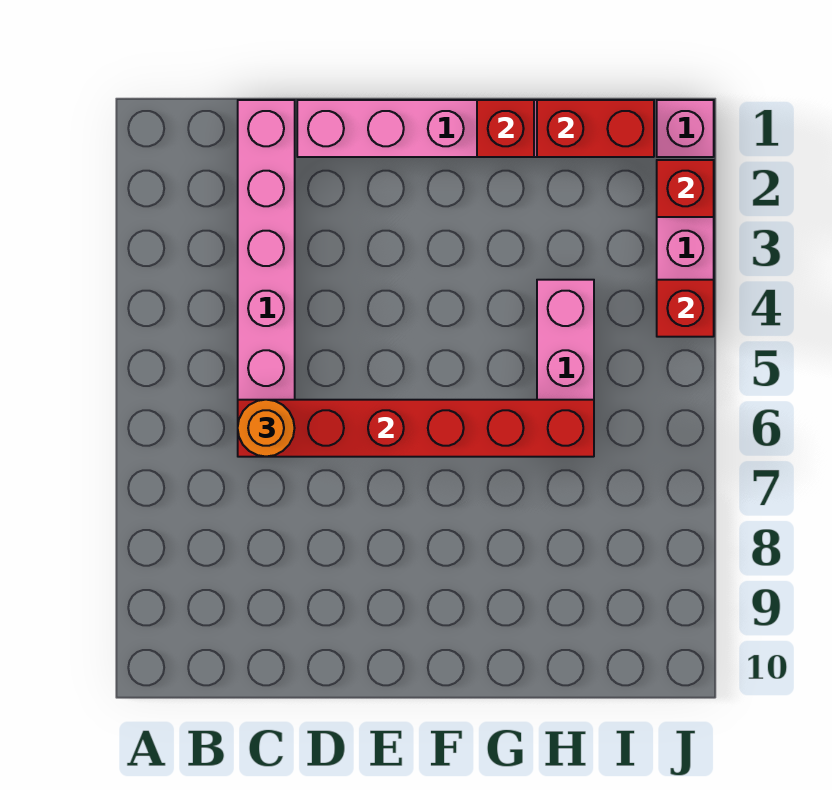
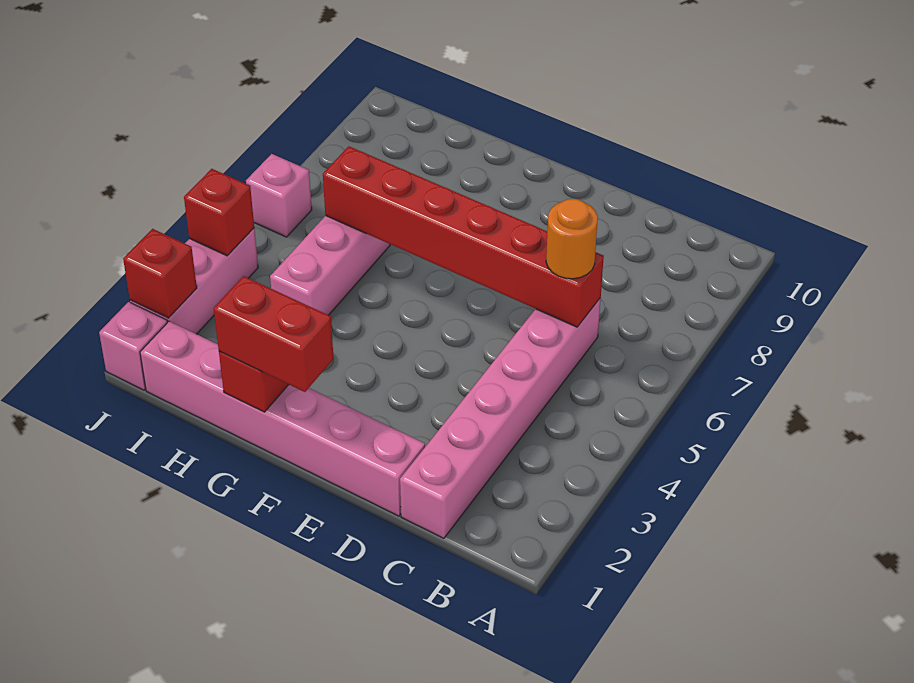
red 1x2 brick [537,100,654,157] -> red 1x2 brick moved to [214,276,334,392]
none -> pink 1x1 brick [246,154,312,237]

